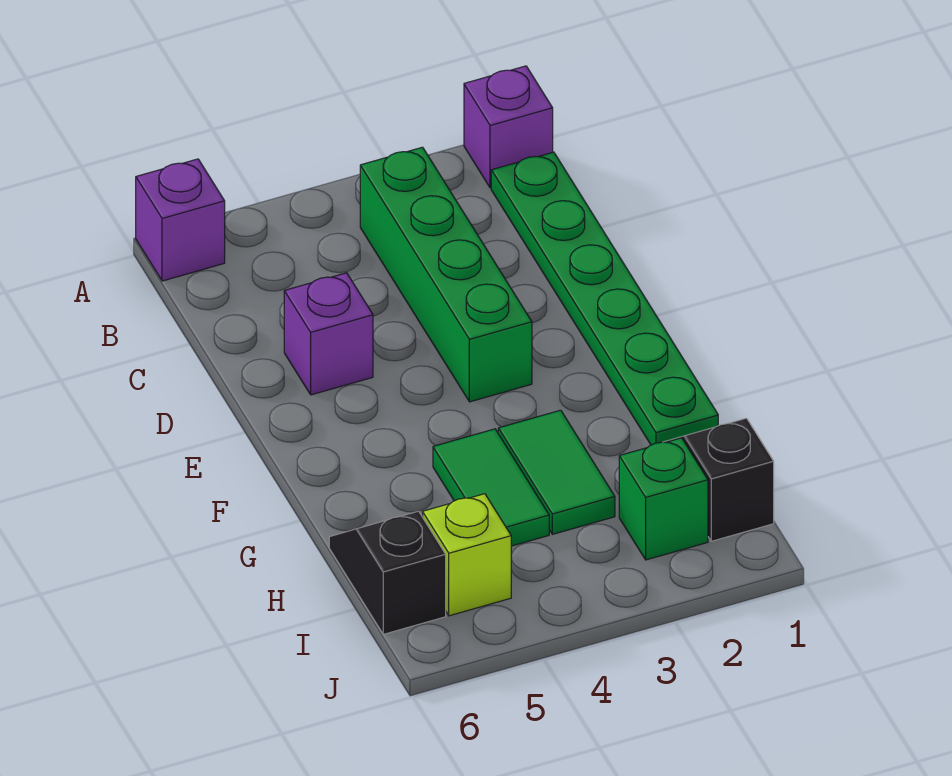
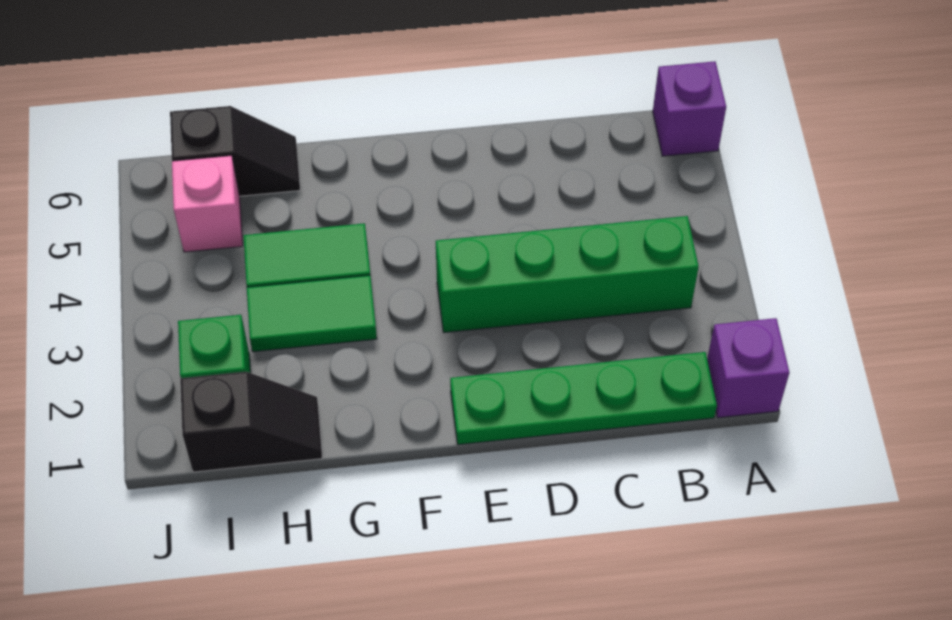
green 1x6 plate [491,152,718,445] -> green 1x4 plate [450,352,717,445]
purple 1x1 brick [284,273,373,395] -> none
lime 1x1 brick [423,494,511,616] -> pink 1x1 brick [172,155,243,252]

